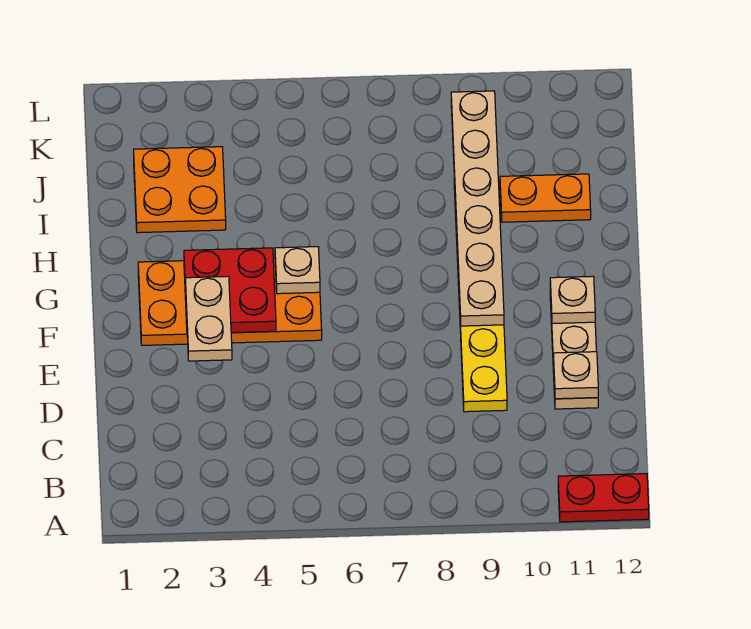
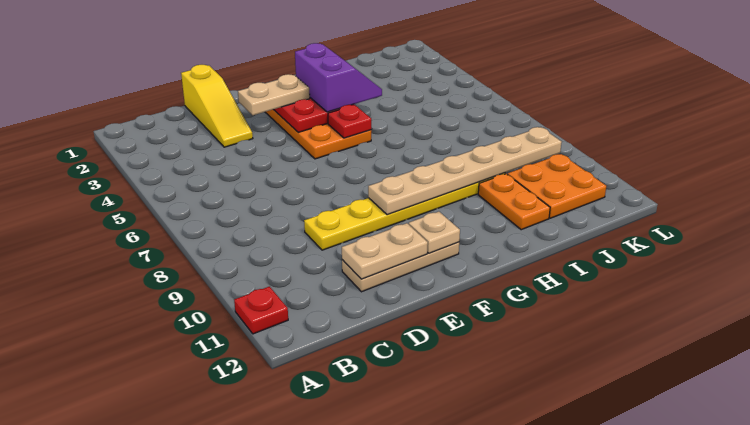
red 1x2 plate [558,474,649,522] -> red 1x1 plate [234,287,288,334]
none -> yellow 1x3 slope [181,65,253,147]
tan 1x1 plate [553,352,598,399] -> tan 1x2 plate [342,223,428,279]
none -> purple 2x2 slope [295,43,382,112]
tan 1x1 plate [275,247,320,294] -> red 1x1 plate [328,105,371,138]
orange 2x2 plate [134,147,226,233] -> orange 2x2 plate moved to [508,154,606,218]

